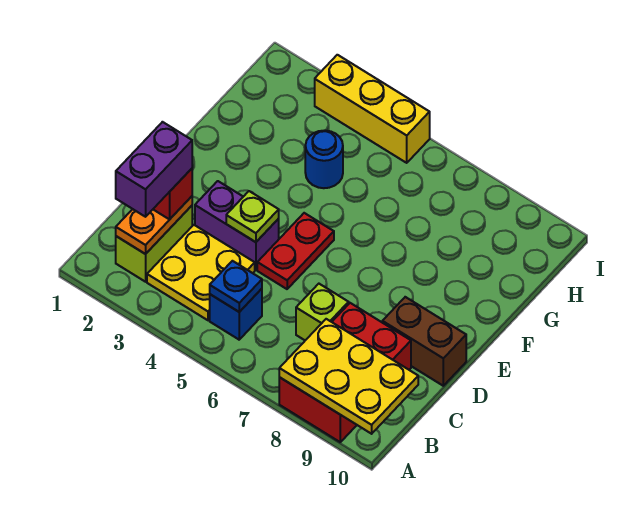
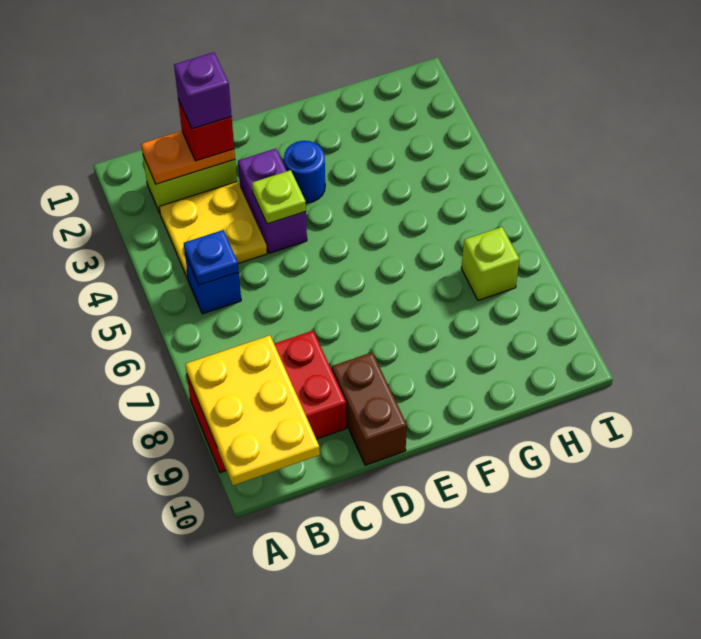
purple 1x2 brick [116,122,192,217] -> purple 1x1 brick [174,52,232,129]
lime 1x1 brick [296,284,349,340] -> lime 1x1 brick moved to [461,227,519,300]
red 1x2 plate [257,213,334,289] -> none
blue 1x1 round brick [305,130,343,188] -> blue 1x1 round brick moved to [284,141,325,203]
yellow 1x3 brick [315,55,430,163] -> none

